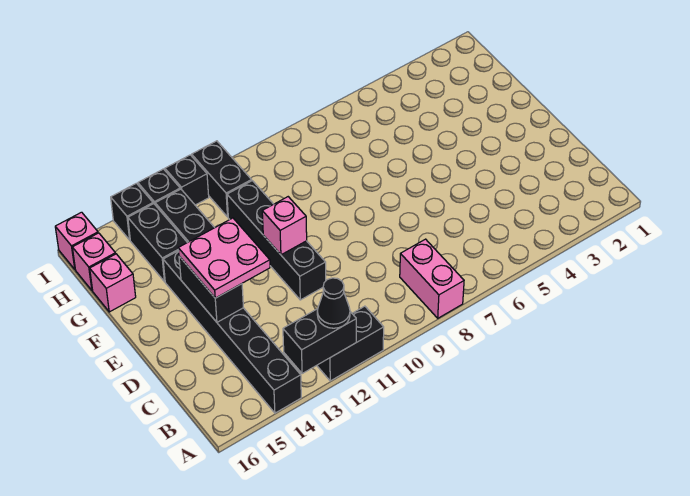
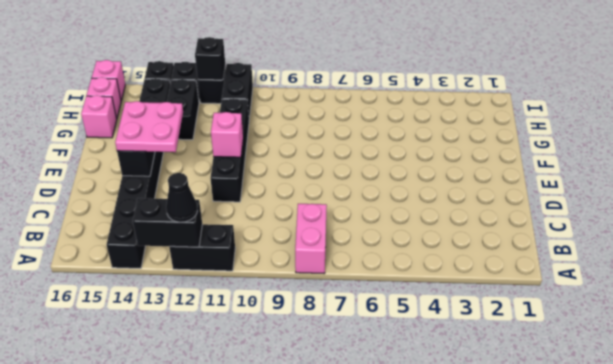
none -> black 1x1 brick [195,37,225,80]

